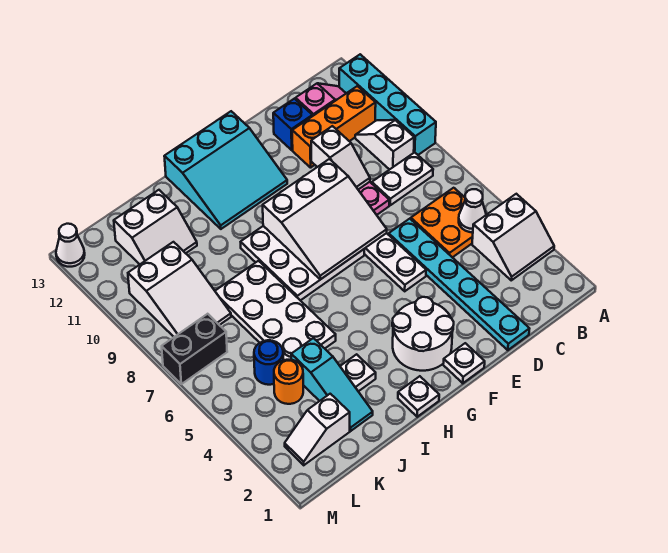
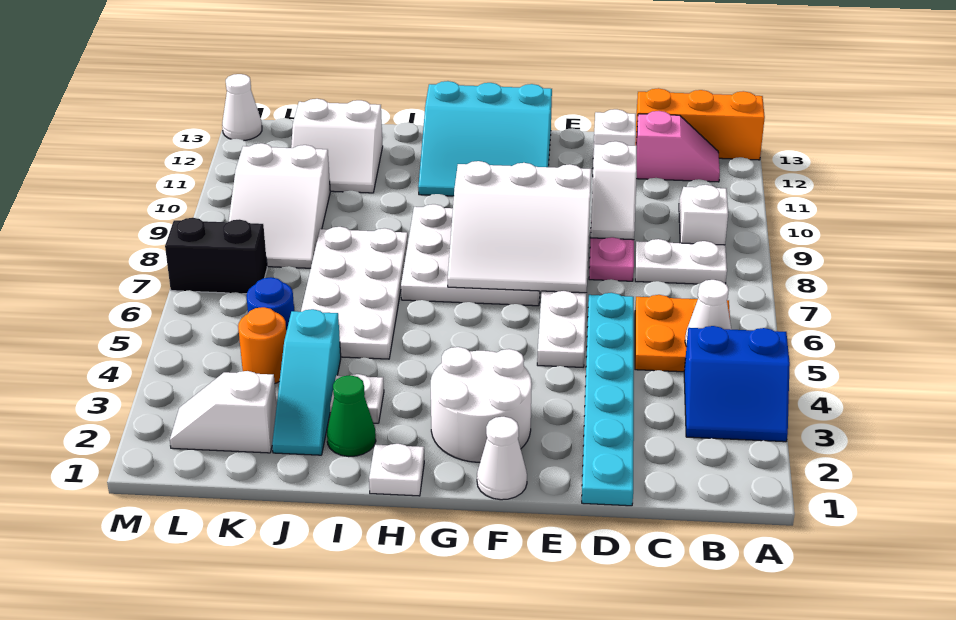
white 2x2 slope [472,194,554,280] -> blue 2x2 slope [684,326,790,442]
cyan 1x4 brick [339,54,436,155] -> none
orange 1x3 brick [292,86,376,168] -> orange 1x3 brick moved to [635,88,765,160]
blue 1x1 brick [273,99,312,150] -> white 1x1 brick [593,109,636,162]
white 1x1 plate [443,343,485,383] -> white 1x1 cone [477,417,527,500]
none -> green 1x1 cone [327,375,376,457]

